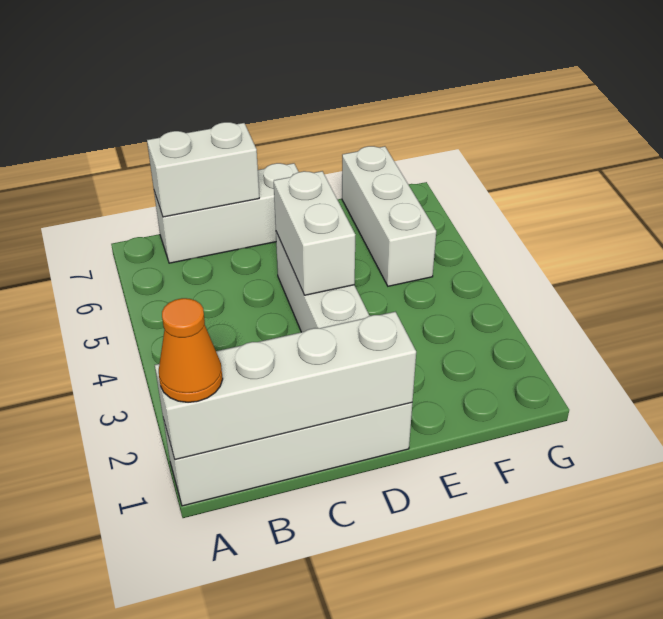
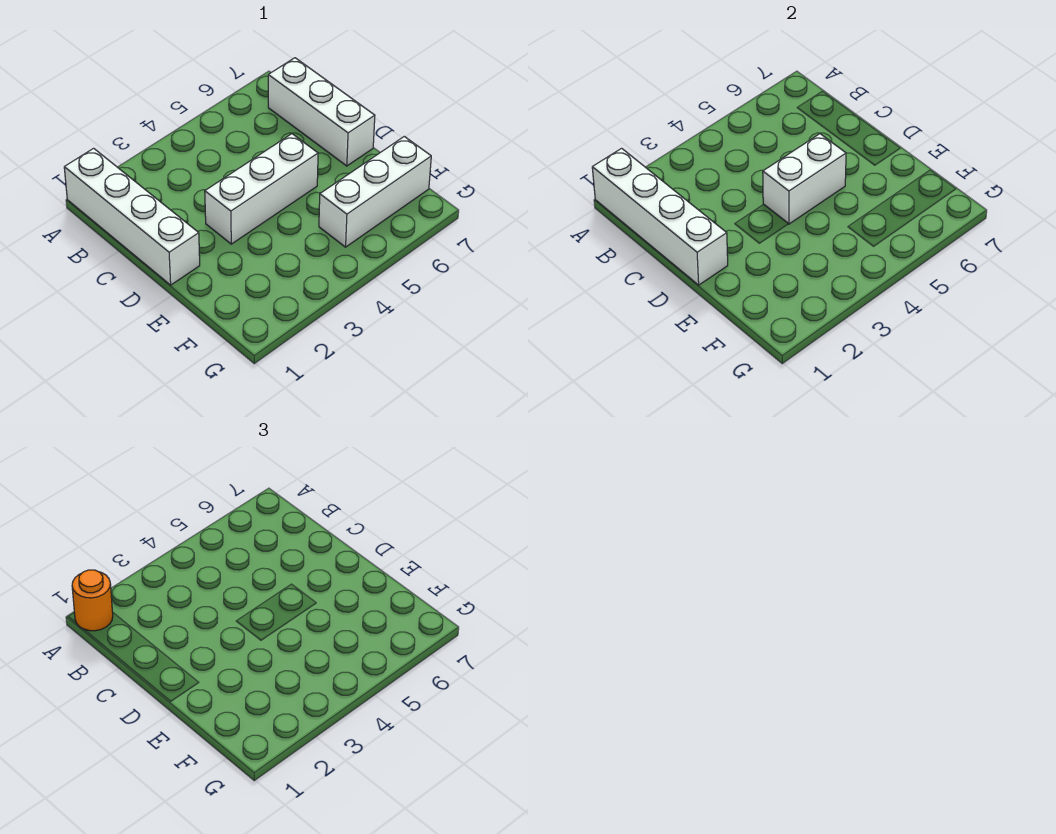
orange 1x1 cone [159,298,223,402] -> orange 1x1 round brick [72,570,113,631]
white 1x2 brick [147,122,259,217] -> none

